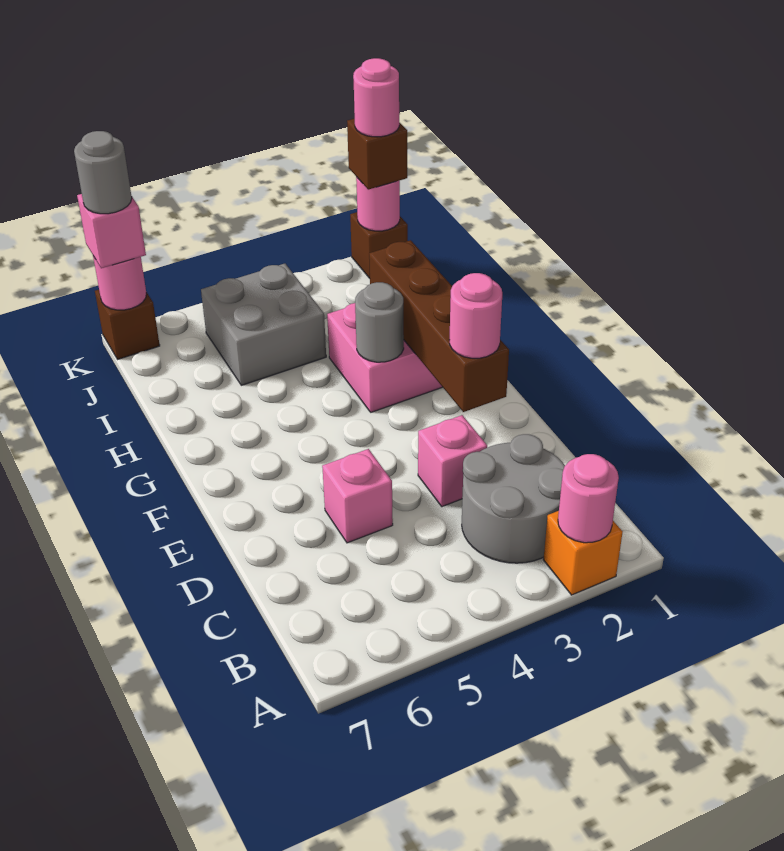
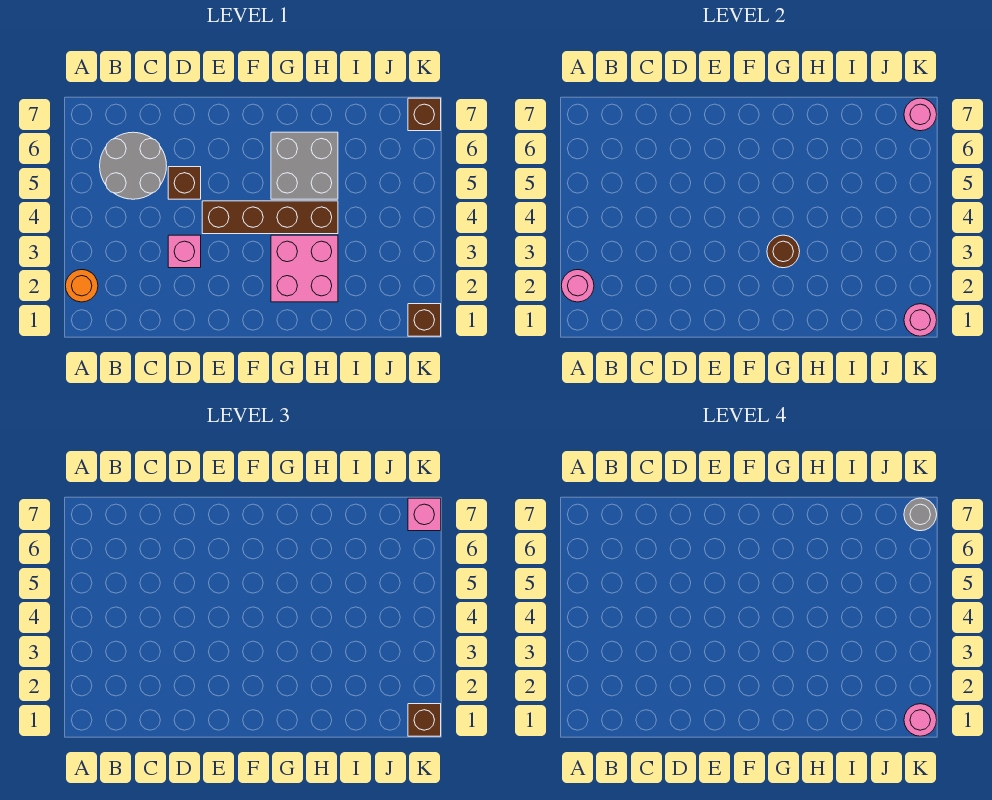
orange 1x1 brick [543,511,622,595] -> orange 1x1 round brick [65,270,98,302]
grey 2x2 round brick [462,434,565,563] -> grey 2x2 round brick moved to [100,132,167,199]
pink 1x1 brick [322,449,393,543] -> brown 1x1 brick [168,167,201,199]
brown 1x4 brick [369,240,509,412] -> brown 1x4 brick moved to [202,201,338,234]
pink 1x1 round brick [450,273,502,358] -> none
grey 1x1 round brick [355,282,404,362] -> brown 1x1 round brick [767,235,800,268]
grey 2x2 brick [201,264,326,385] -> grey 2x2 brick moved to [271,132,338,199]

